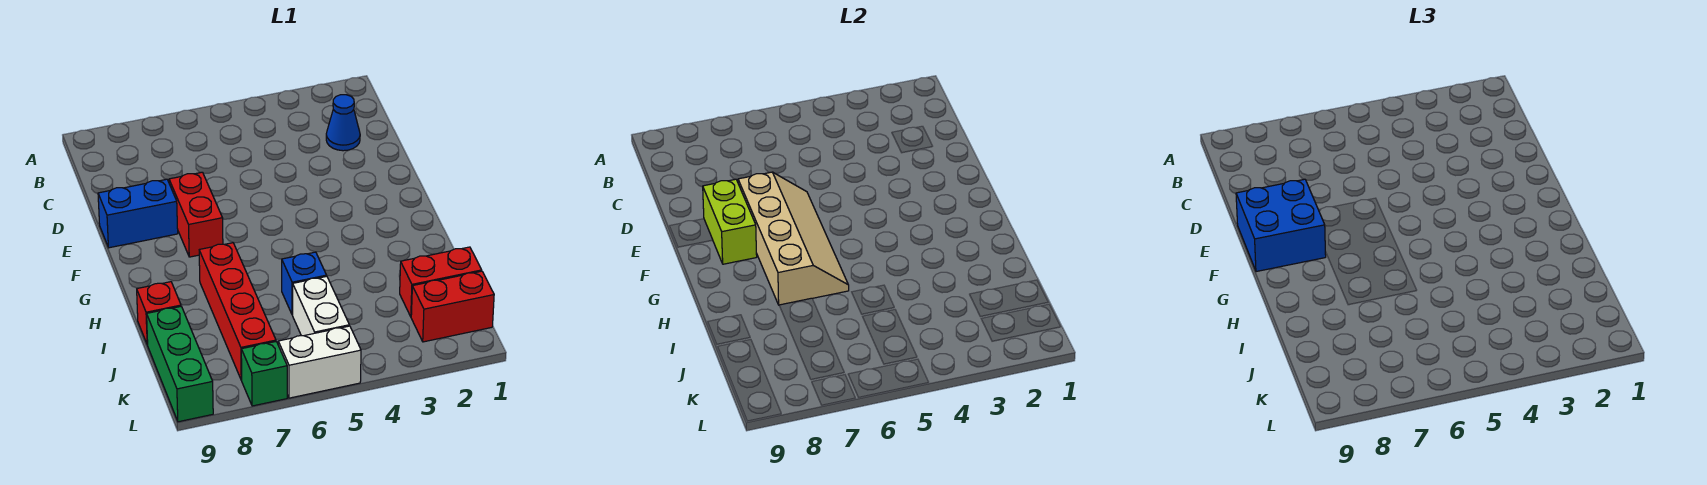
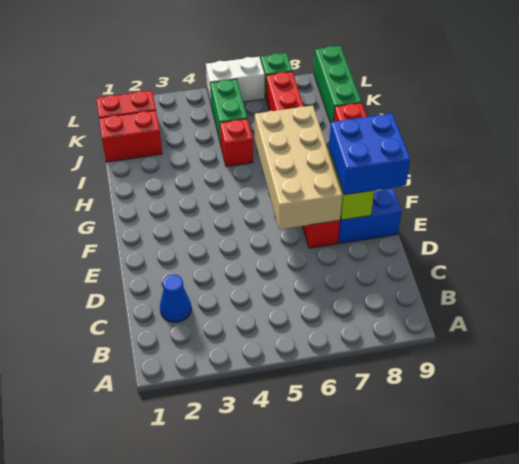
tan 2x4 slope [738,172,849,305] -> tan 2x4 brick [255,106,342,229]
blue 1x1 brick [282,252,327,315] -> red 1x1 brick [220,119,253,167]
white 1x2 brick [293,276,349,336] -> green 1x2 brick [210,79,247,144]

